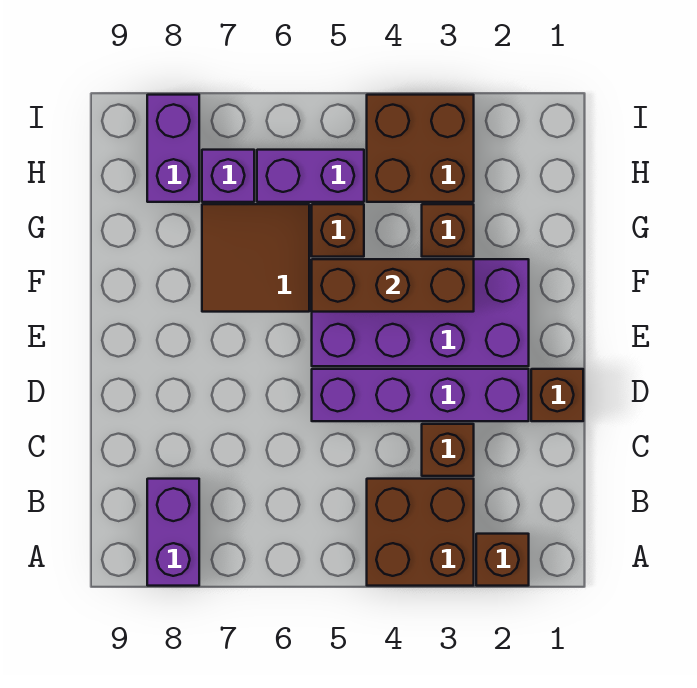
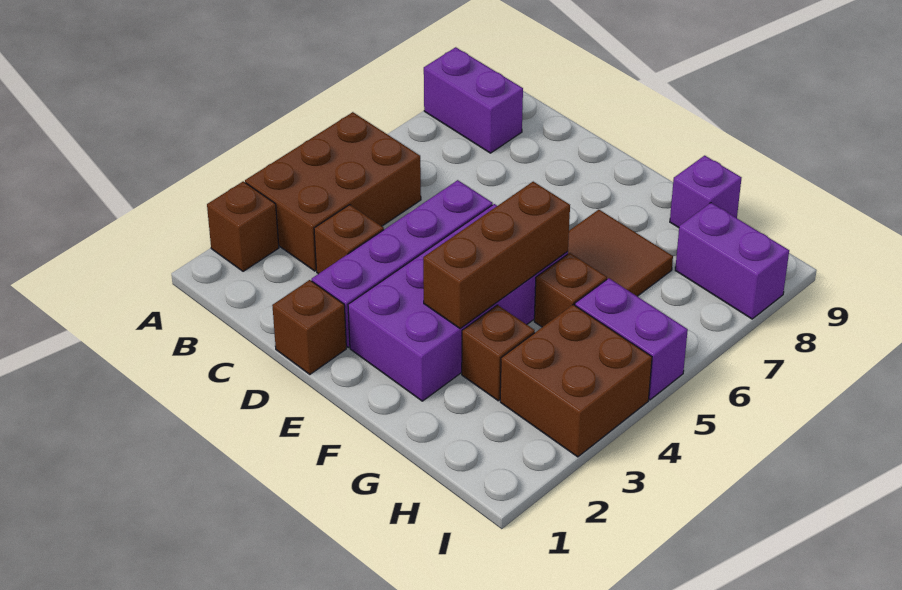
brown 2x2 brick [367,479,474,586] -> brown 2x3 brick [245,112,421,271]
purple 1x2 brick [257,150,364,202] -> purple 1x2 brick turned to [575,278,688,400]
purple 1x1 brick [202,150,254,202] -> purple 1x1 brick moved to [670,156,741,228]

